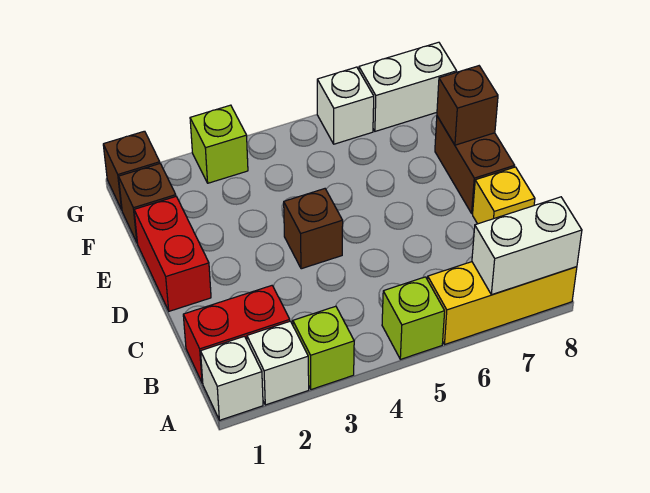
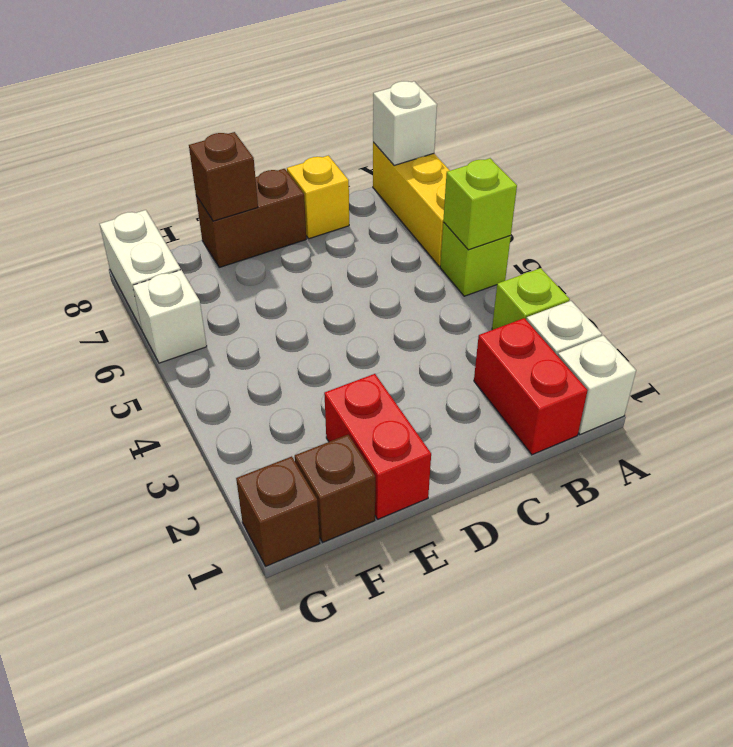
white 1x2 brick [472,197,582,295] -> white 1x1 brick [373,81,437,166]
red 1x2 brick [134,197,211,311] -> red 1x2 brick turned to [324,374,431,519]
brown 1x1 brick [284,189,343,269] -> none
lime 1x1 brick [190,105,248,183] -> lime 1x1 brick moved to [443,158,517,250]

